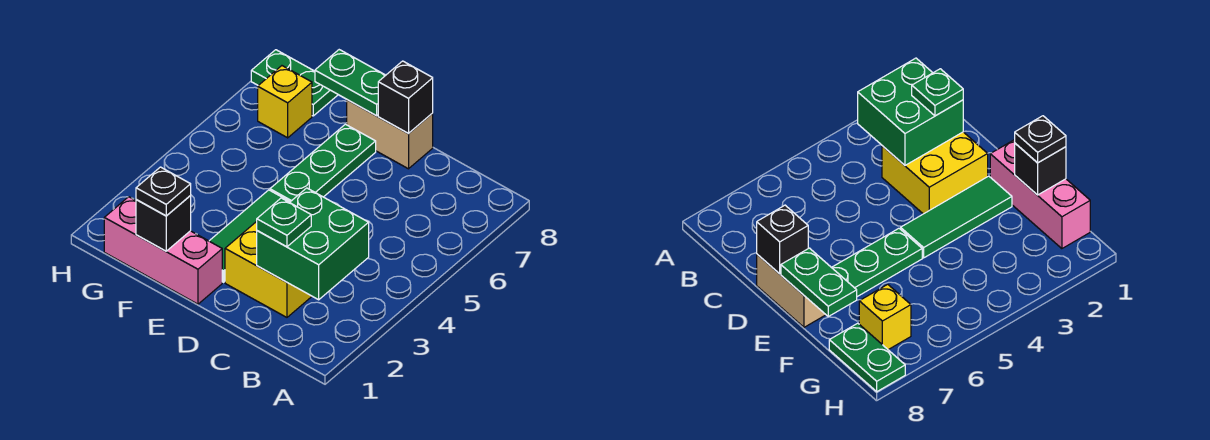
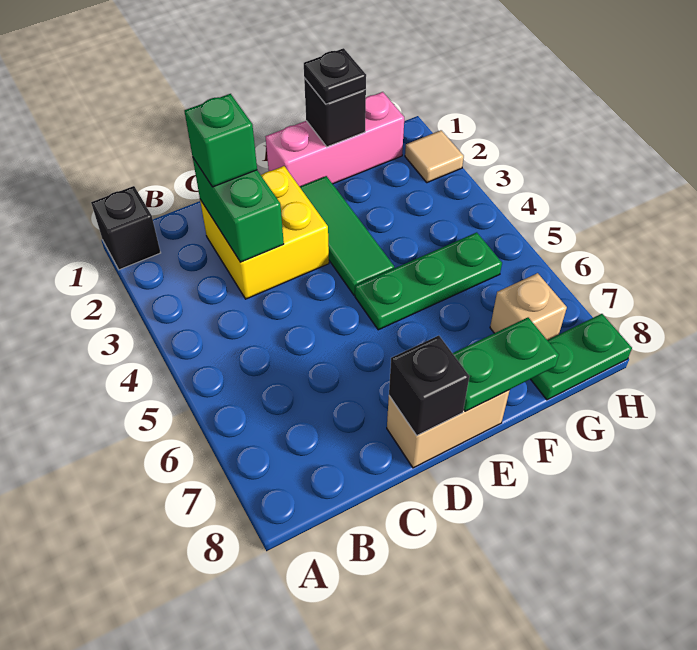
none -> black 1x1 brick [91,186,161,270]
green 2x2 brick [257,188,369,300] -> green 1x2 brick [193,158,284,262]
green 1x1 plate [257,198,311,247] -> green 1x1 brick [184,94,257,187]
green 1x3 plate [270,124,376,202] -> green 1x3 plate turned to [355,232,502,330]
yellow 1x1 brick [258,66,312,138] -> tan 1x1 brick [490,273,567,340]
none -> tan 1x1 tile [405,130,464,183]

